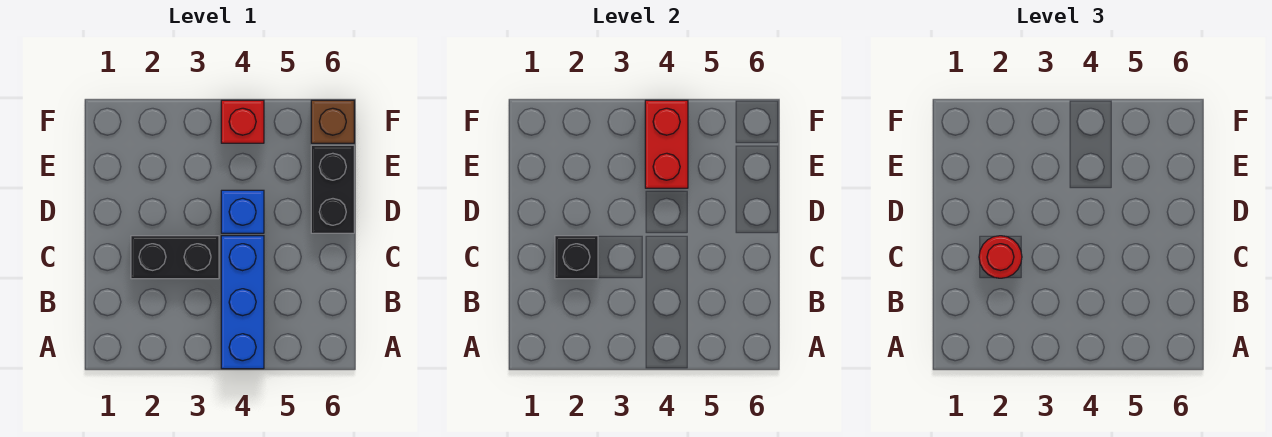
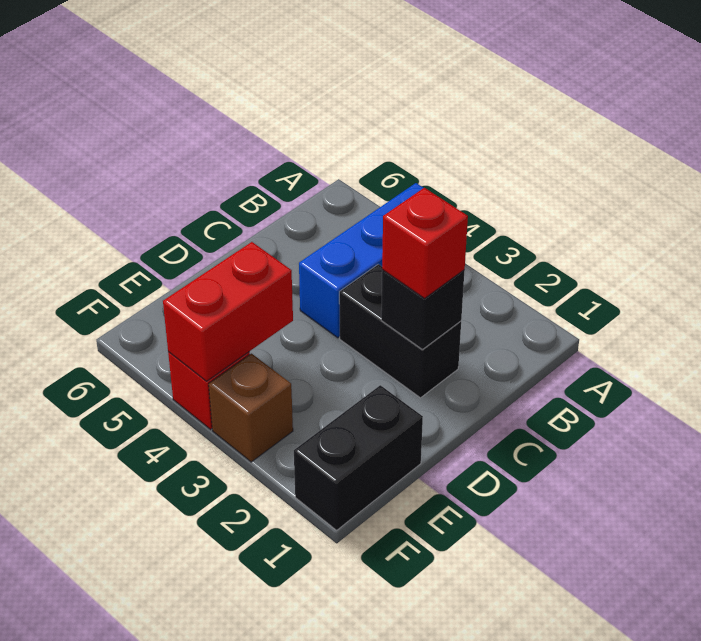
red 1x1 round brick [979,236,1022,278] -> red 1x1 brick [382,188,468,298]
blue 1x1 brick [221,190,264,233] -> none
black 1x2 brick [311,145,354,233] -> black 1x2 brick moved to [294,385,423,530]
brown 1x1 brick [311,100,354,143] -> brown 1x1 brick moved to [209,354,293,462]

